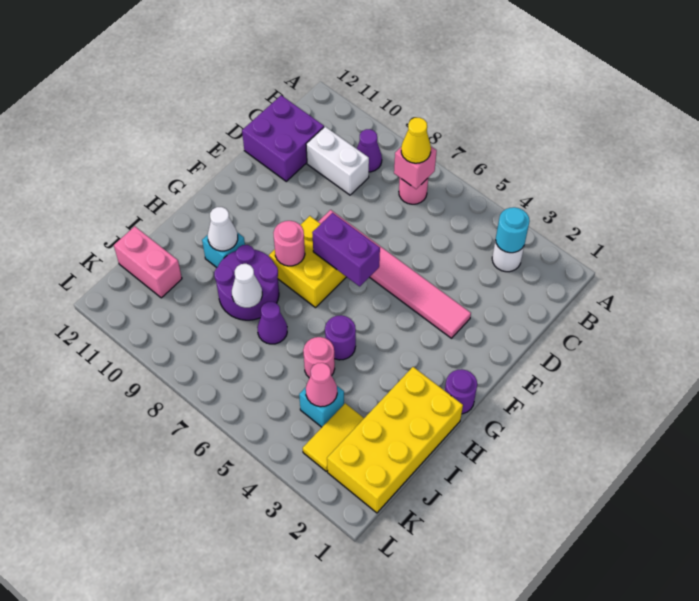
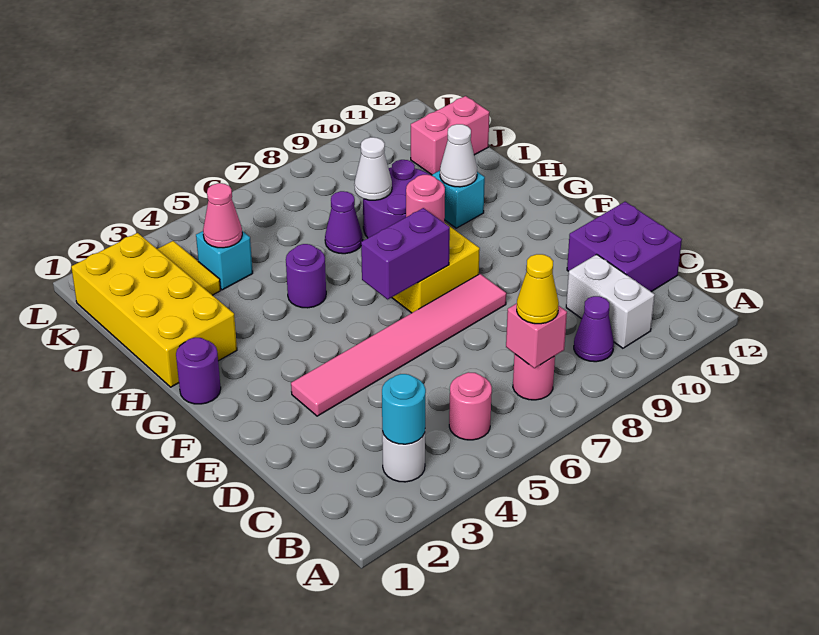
white 1x2 brick [306,127,369,195] -> white 1x2 brick turned to [566,254,655,348]
pink 1x1 round brick [303,337,335,378] -> pink 1x1 round brick moved to [449,372,492,440]

